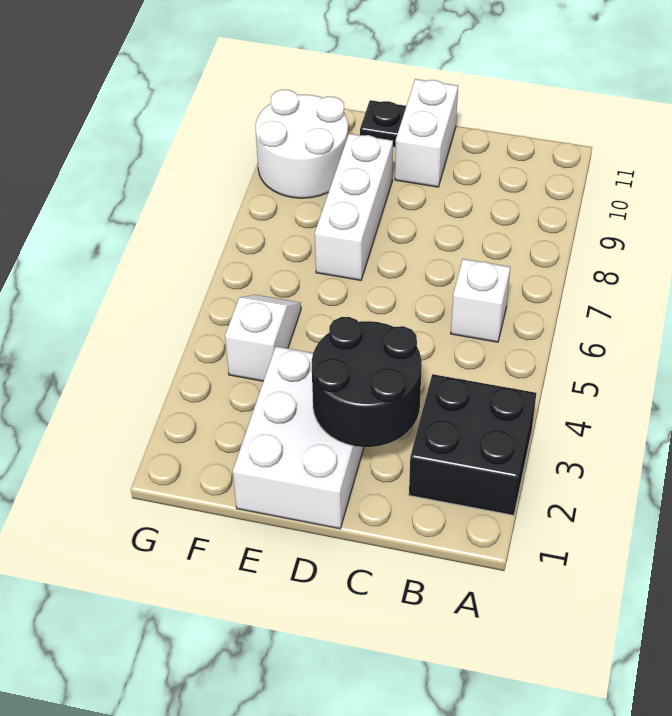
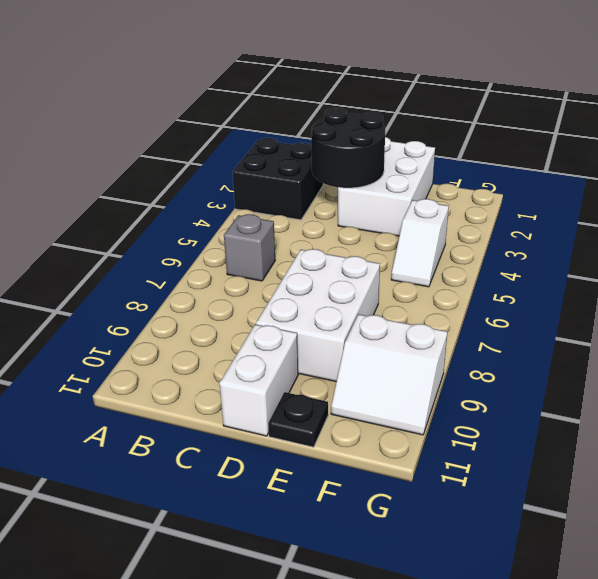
white 1x1 brick [451,259,510,342] -> grey 1x1 brick [224,214,275,281]
white 1x3 brick [315,134,393,280] -> white 2x3 brick [256,249,380,382]
white 2x2 round brick [256,90,348,198] -> white 2x2 slope [331,314,447,435]

